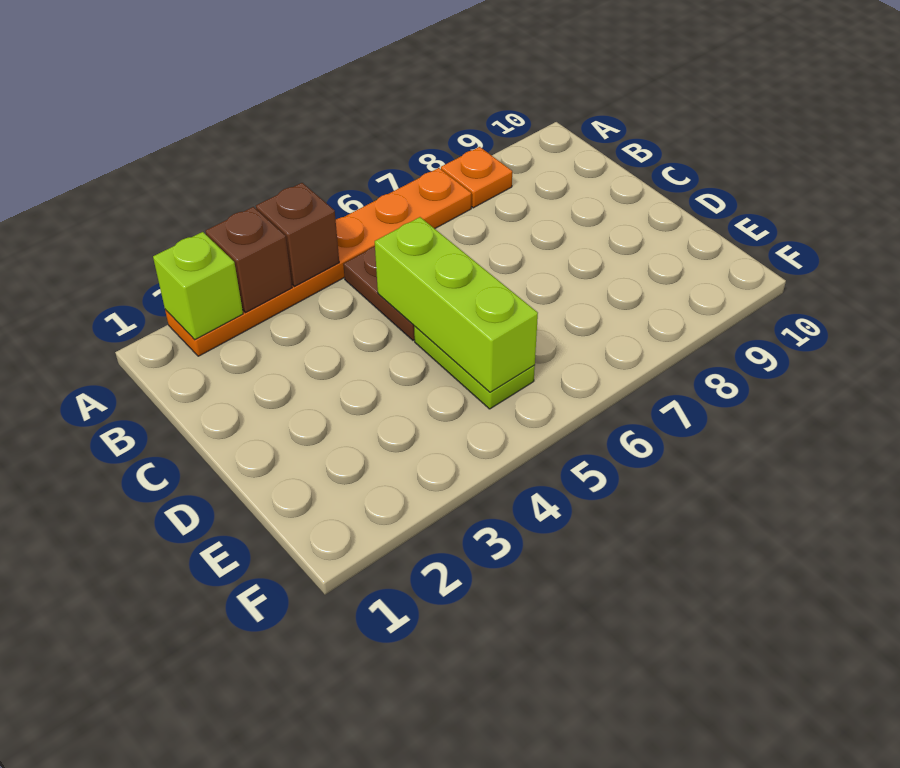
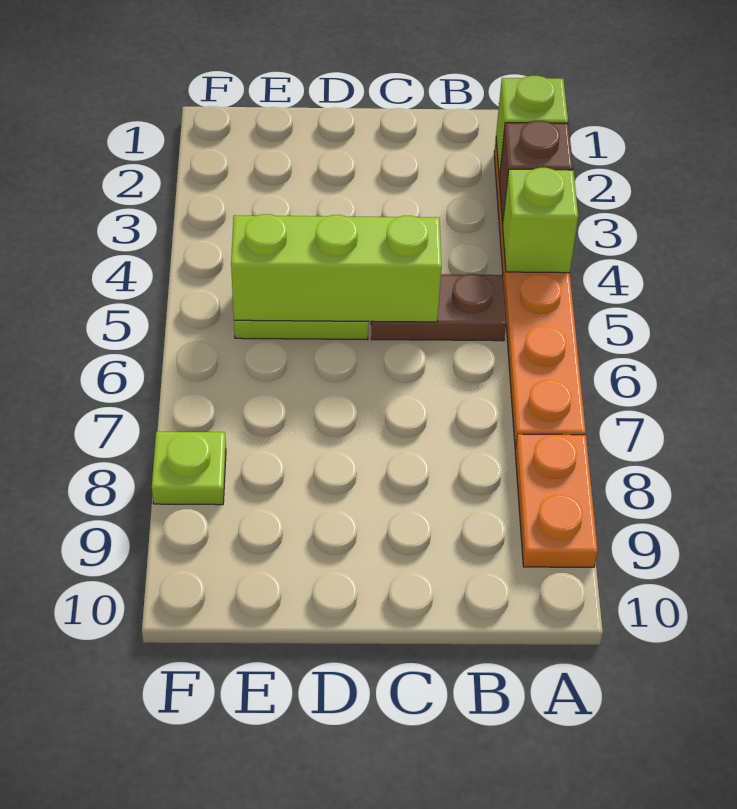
brown 1x1 brick [256,183,339,287] -> lime 1x1 brick [503,168,578,273]
orange 1x1 plate [441,147,512,208] -> orange 1x2 plate [515,434,598,567]
none -> lime 1x1 plate [152,432,226,505]

